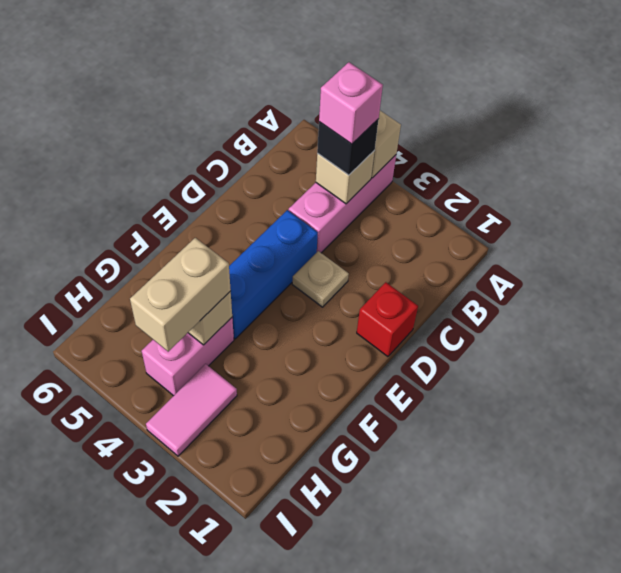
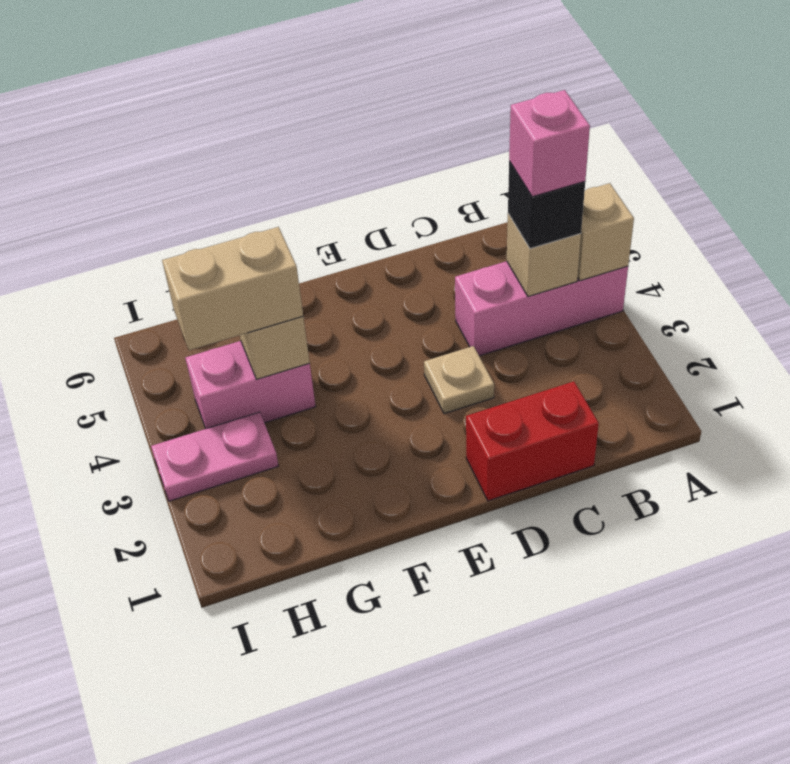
red 1x1 brick [357,282,418,357] -> red 1x2 brick [466,381,599,501]
blue 1x3 brick [229,210,318,339] -> none
pink 1x2 tile [146,364,237,456] -> pink 1x2 plate [151,412,278,501]

